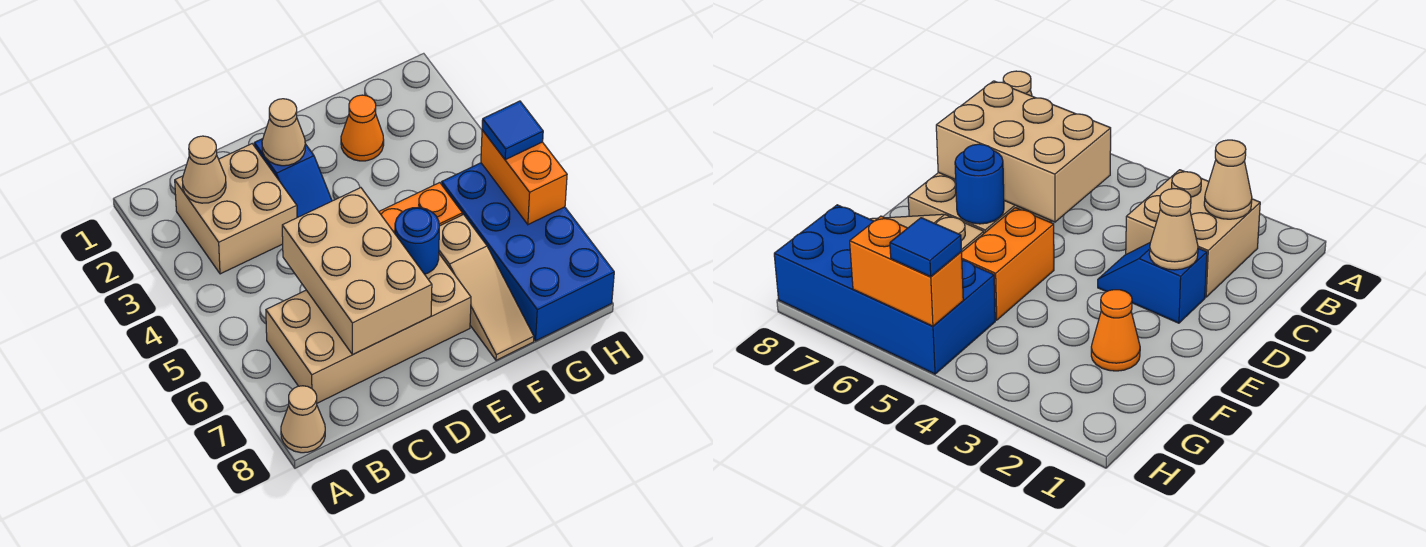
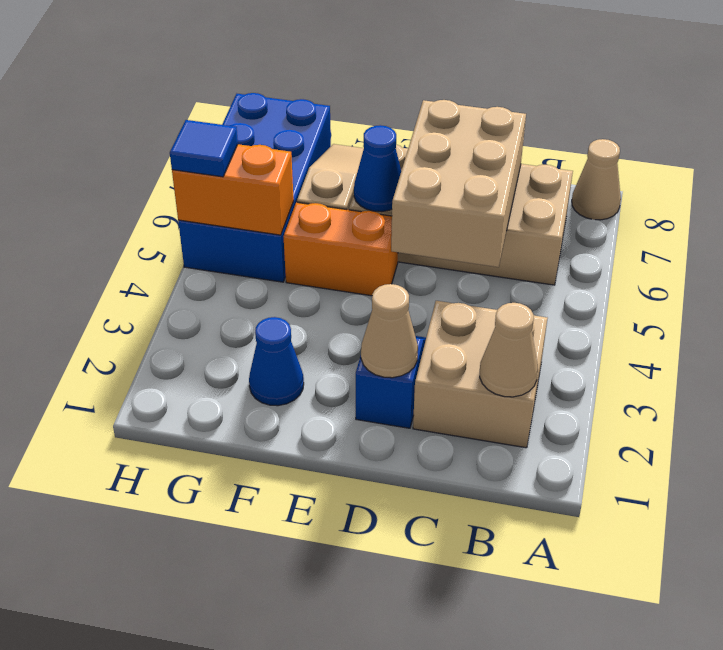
blue 1x1 round brick [395,208,439,274] -> blue 1x1 cone [354,125,401,212]
orange 1x1 cone [341,95,384,161] -> blue 1x1 cone [249,317,304,406]
orange 1x2 brick [481,130,567,225] -> orange 1x2 brick turned to [172,144,294,235]

